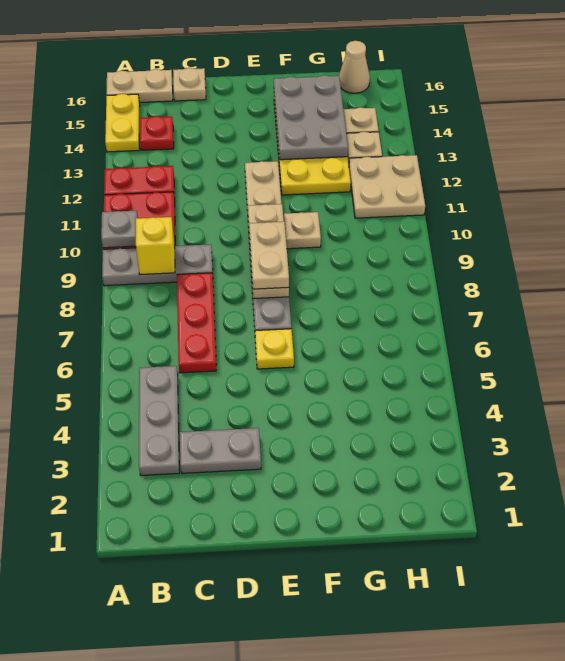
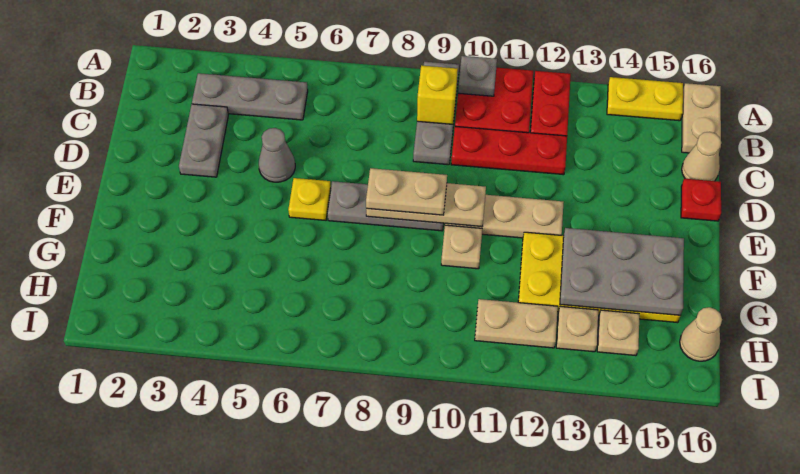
red 1x1 plate [140,116,174,150] -> red 1x1 plate moved to [681,179,721,221]
red 1x3 plate [177,273,216,373] -> red 1x3 plate moved to [451,126,567,175]
tan 1x1 plate [173,68,206,101] -> tan 1x1 cone [682,132,722,181]
none -> grey 1x1 cone [259,128,295,182]
tan 2x2 plate [349,155,425,218] -> tan 1x2 plate [475,299,558,348]

